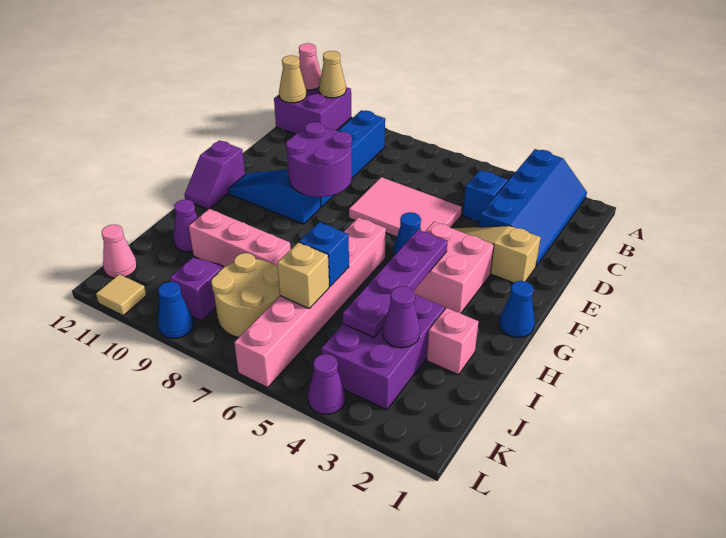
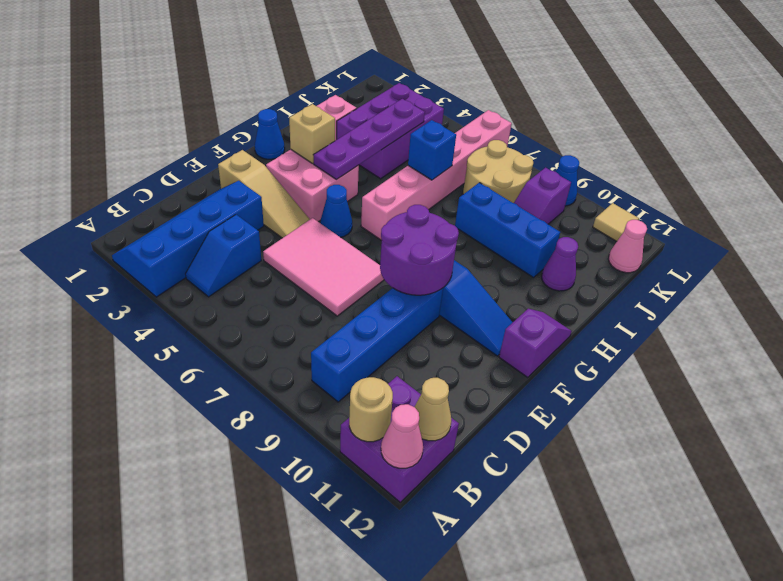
tan 1x1 cone [319,51,346,98] -> tan 1x1 round brick [349,377,393,442]
pink 1x3 brick [189,209,291,266] -> blue 1x3 brick [455,183,560,278]
purple 1x1 cone [383,286,420,348] -> none
tan 1x1 brick [277,242,329,309] -> tan 1x1 brick moved to [289,104,335,164]
purple 1x1 cone [308,354,345,414] -> none

